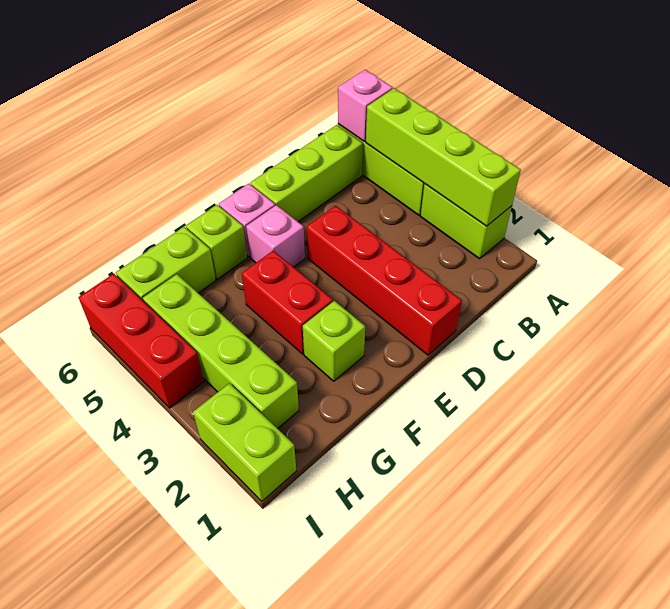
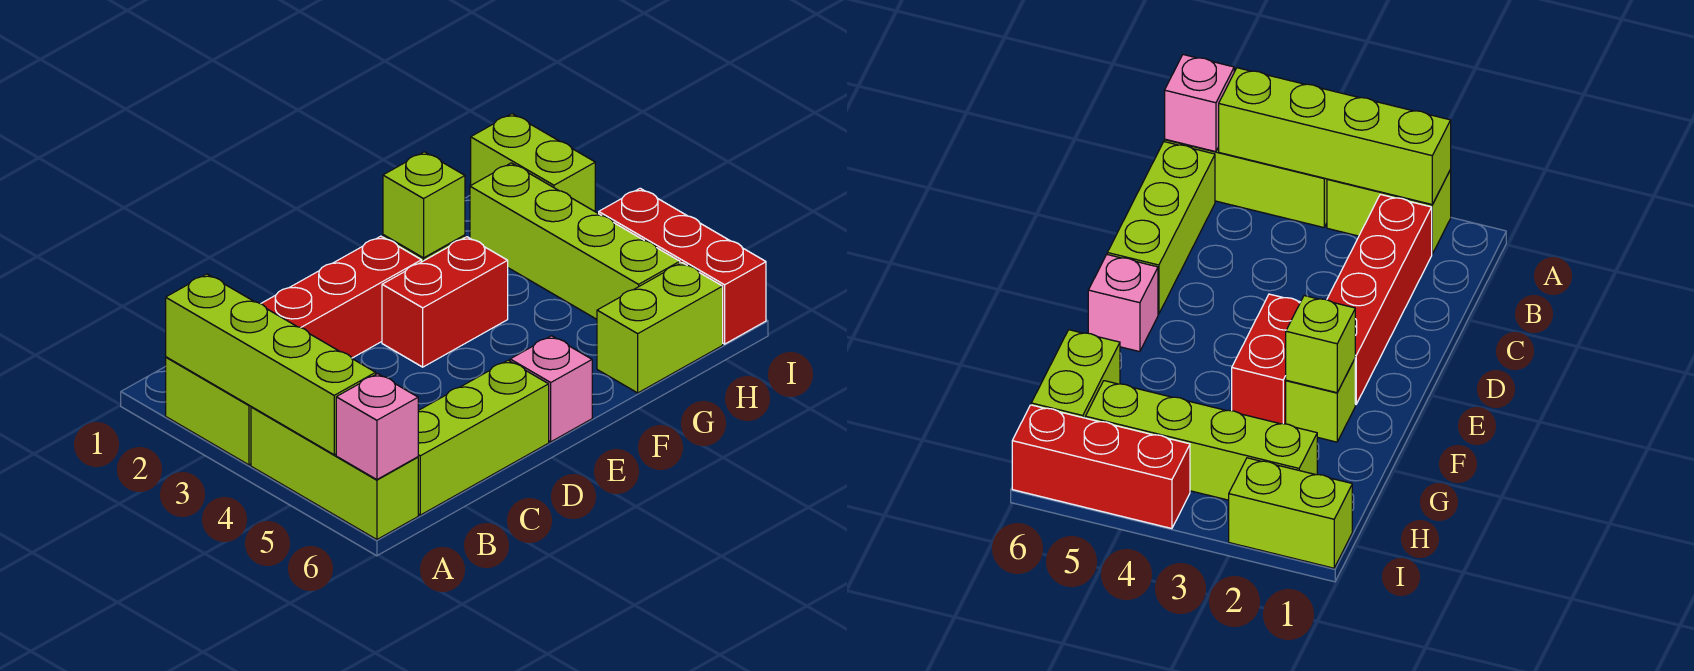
red 1x4 brick [307,206,462,355] -> red 1x4 brick turned to [261,236,421,358]
pink 1x1 brick [246,205,305,267] -> none
red 1x2 brick [242,251,333,354] -> red 1x2 brick turned to [382,237,508,367]
lime 1x1 brick [186,205,247,279] -> lime 1x1 brick moved to [383,152,465,258]

